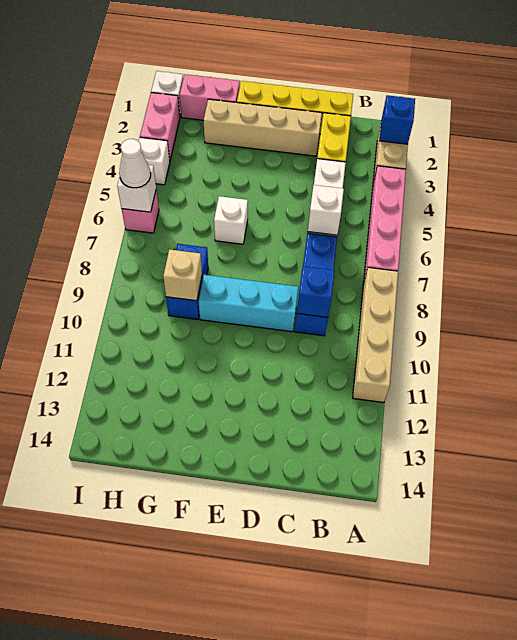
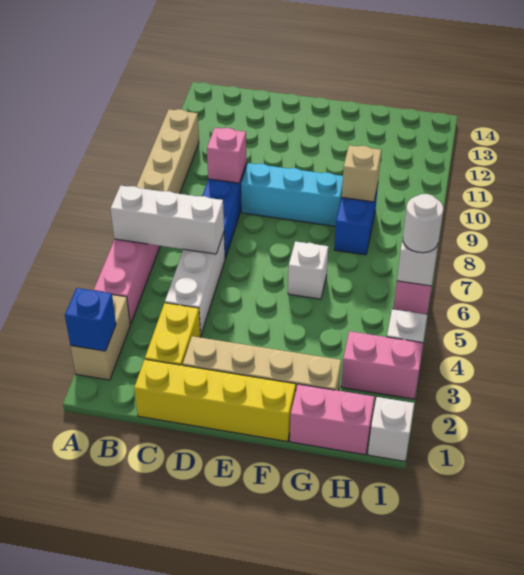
white 1x1 brick [308,185,344,235] -> white 1x3 brick [111,186,224,254]
blue 1x1 brick [297,266,335,317] -> pink 1x1 brick [207,128,246,183]
pink 1x2 brick [140,93,180,160] -> pink 1x2 brick turned to [341,331,423,399]
white 1x1 cone [119,139,151,188] -> white 1x1 round brick [403,194,443,253]

